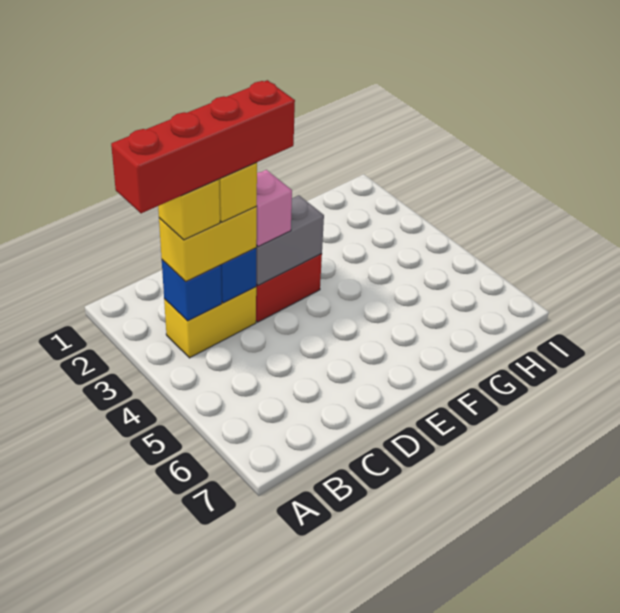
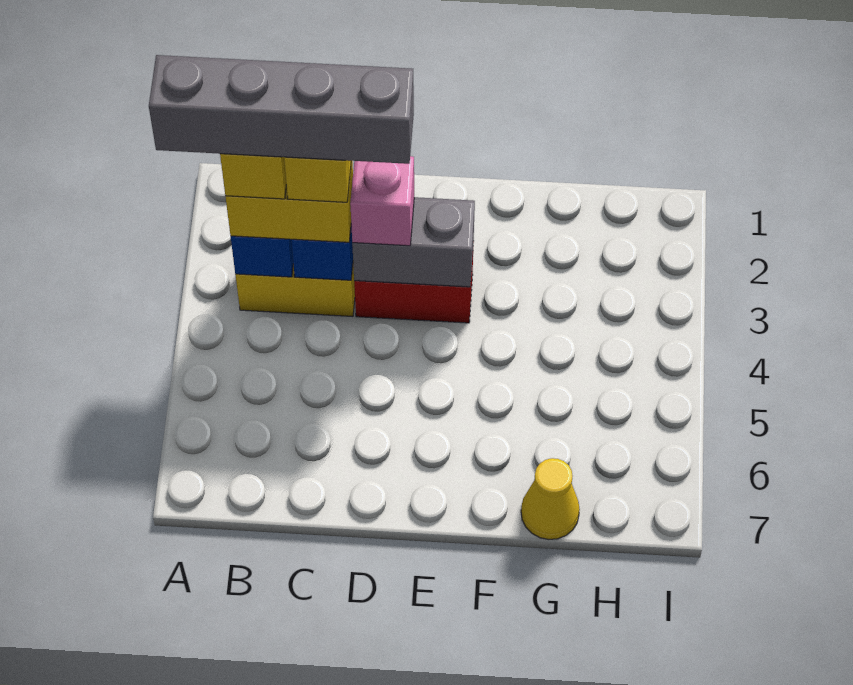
red 1x4 brick [111,80,295,213] -> grey 1x4 brick [149,55,414,164]
none -> yellow 1x1 cone [521,458,580,539]

